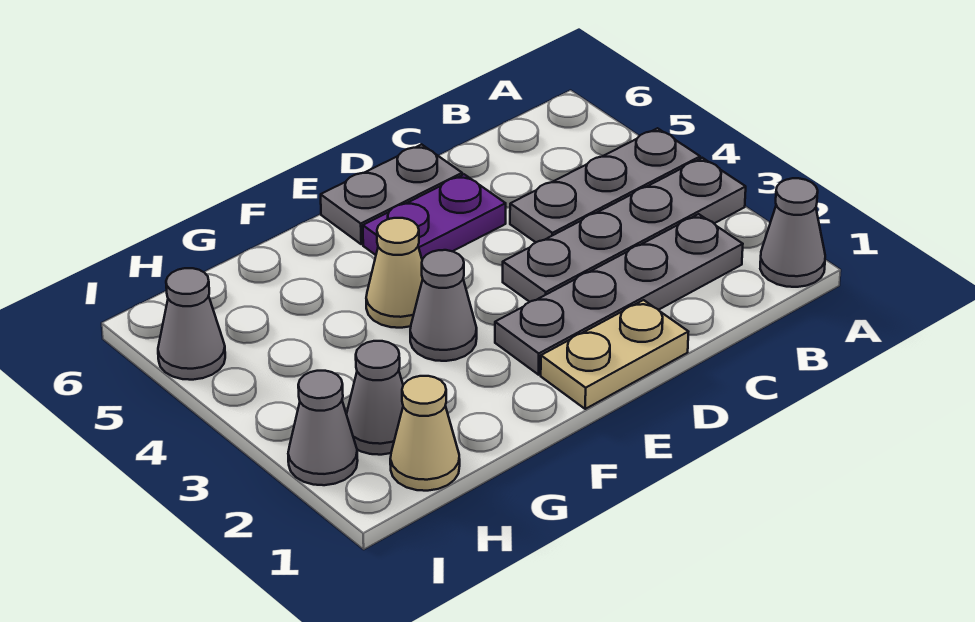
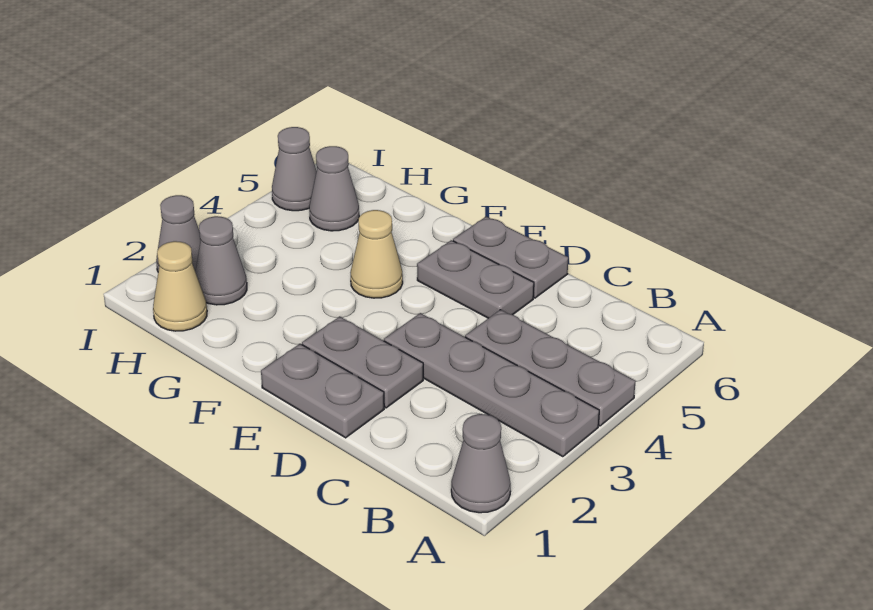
grey 1x4 plate [495,214,743,375] -> grey 1x2 plate [302,317,423,408]
tan 1x2 plate [541,300,688,409] -> grey 1x2 plate [261,344,384,438]
purple 1x2 plate [363,174,506,260] -> grey 1x2 plate [417,240,534,318]
grey 1x1 cone [410,250,477,361] -> grey 1x1 cone moved to [309,146,359,231]

